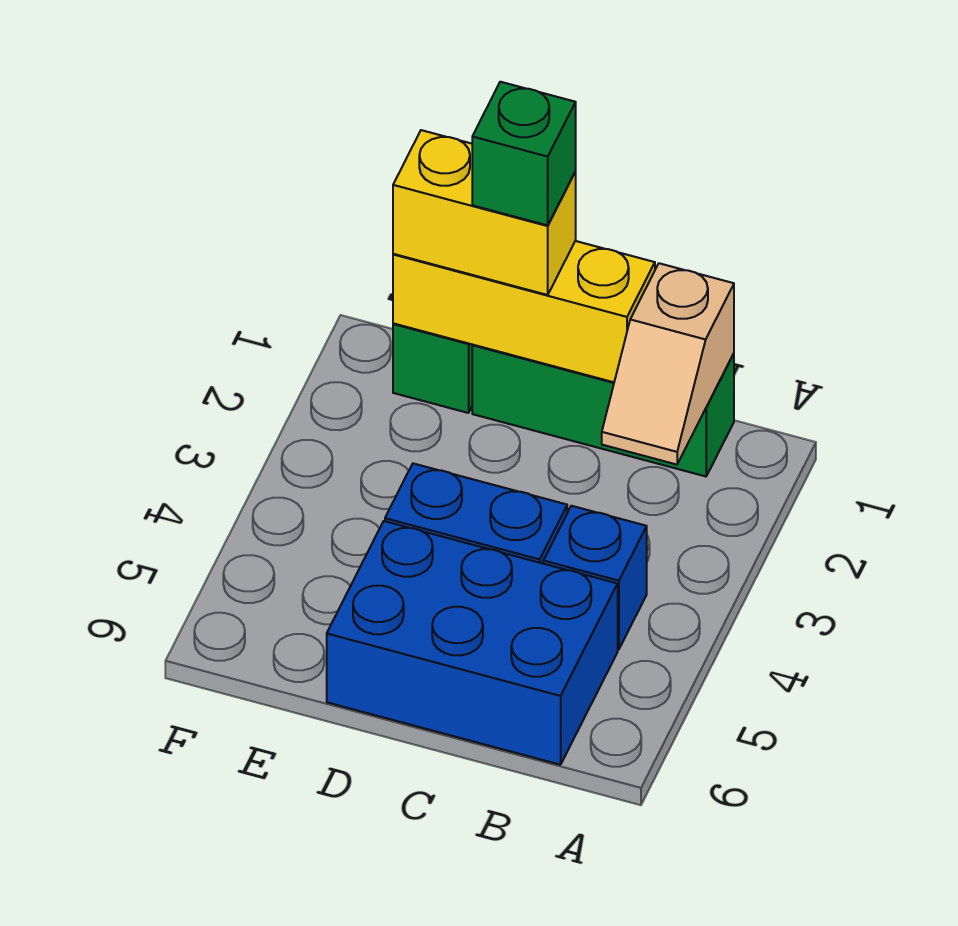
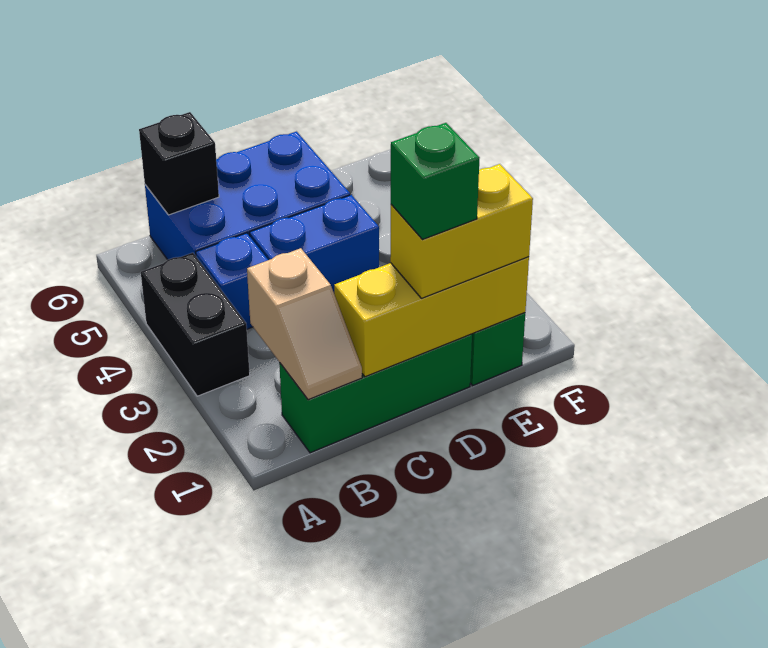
none -> black 1x2 brick [141,253,250,396]
tan 1x2 slope [602,263,734,465] -> tan 1x2 slope turned to [247,248,362,400]
none -> black 1x1 brick [139,112,219,215]

